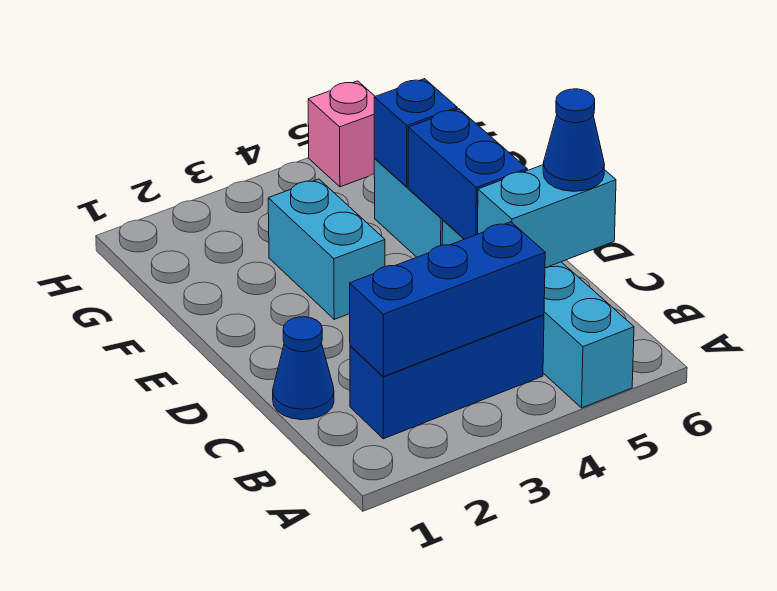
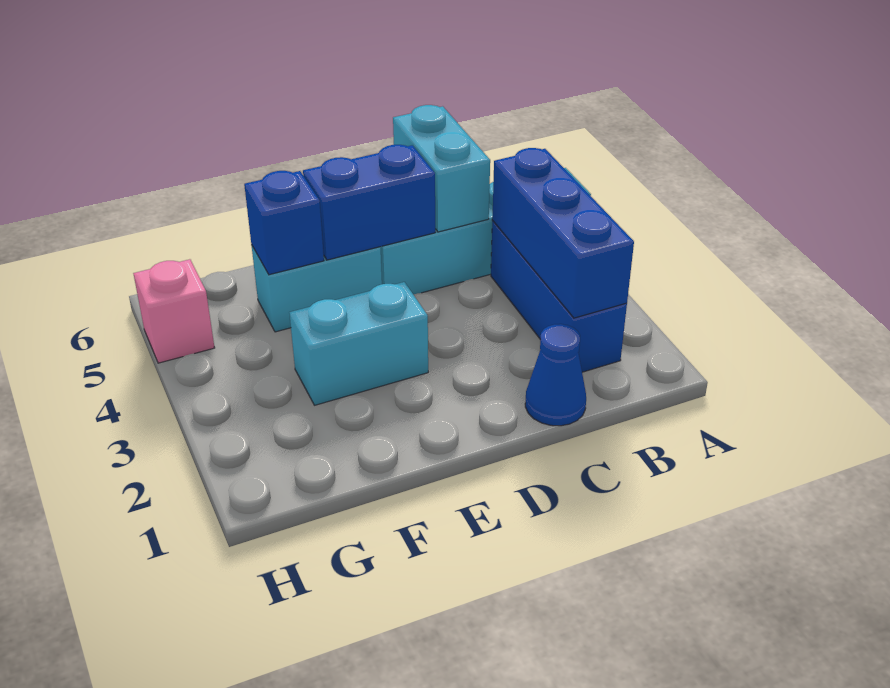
blue 1x1 cone [543,89,604,191] -> none

